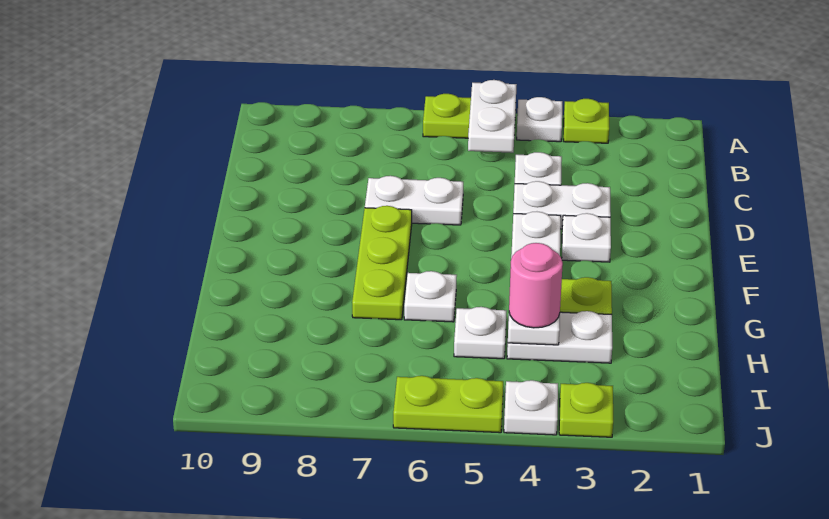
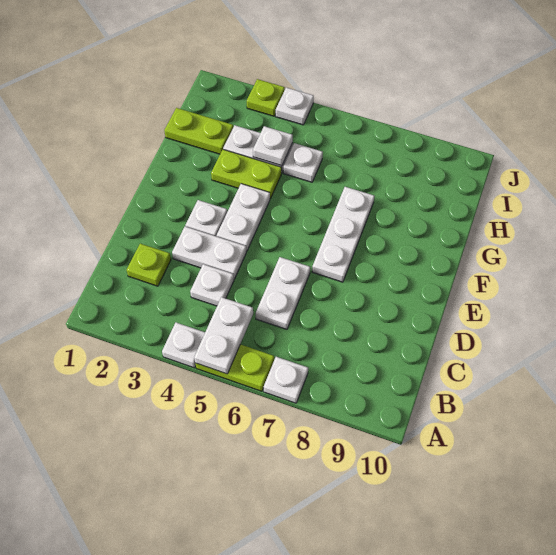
lime 1x1 plate [564,99,609,143] -> lime 1x1 plate moved to [127,244,171,286]
white 1x2 plate [365,176,463,225] -> white 1x2 plate turned to [256,257,310,329]
lime 1x3 plate [352,206,412,320] -> white 1x3 plate [312,187,374,282]
white 1x1 plate [404,271,457,322] -> white 1x1 plate moved to [264,357,308,403]
pink 1x1 round brick [509,243,563,328] -> none
lime 1x2 plate [393,376,503,433] -> lime 1x2 plate moved to [164,108,233,154]

